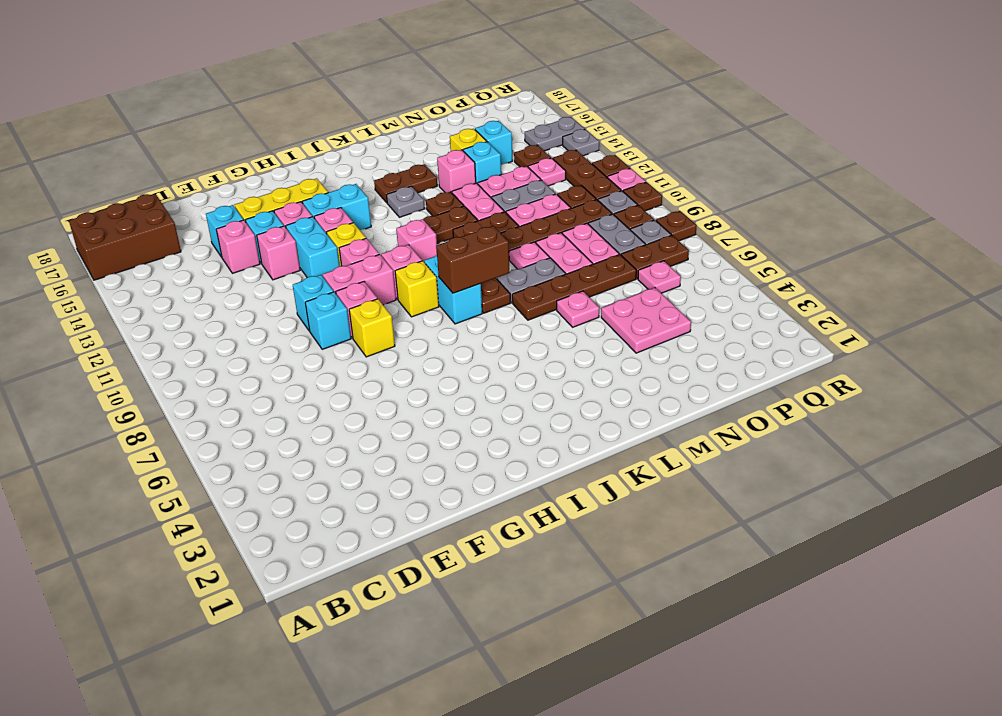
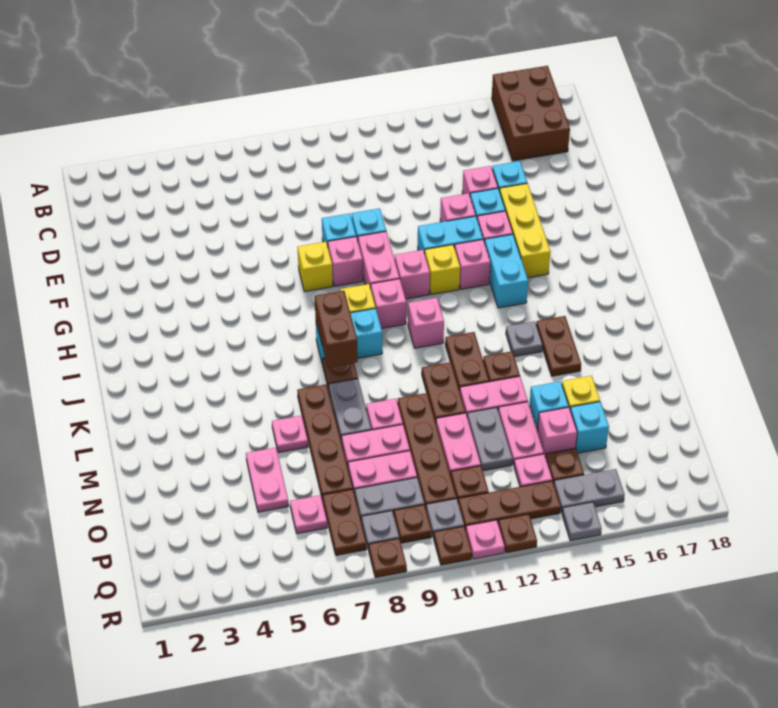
pink 1x1 brick [437,150,476,193] -> pink 1x1 brick moved to [537,407,577,457]
pink 2x2 plate [601,288,691,353] -> pink 1x2 plate [246,447,289,512]
grey 1x2 plate [525,117,584,151] -> grey 1x2 plate turned to [554,469,625,512]

